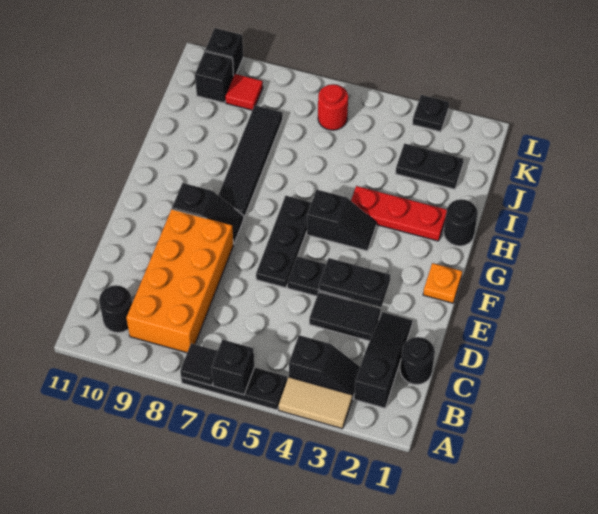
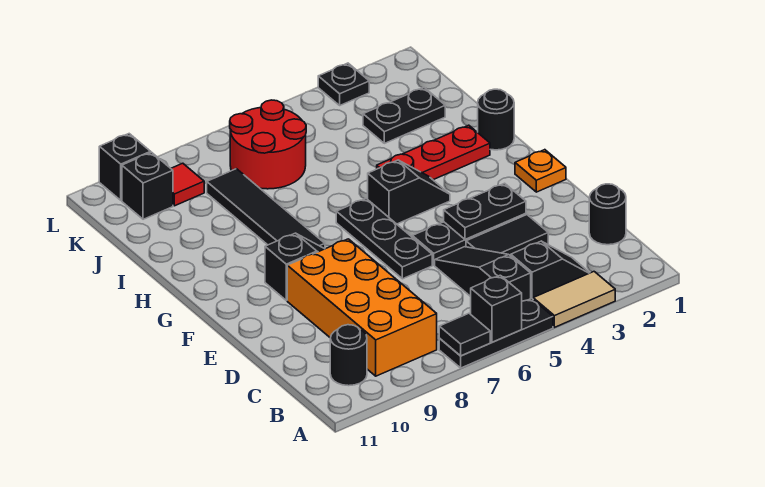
black 1x3 slope [354,312,413,408] -> black 1x3 slope moved to [435,247,531,301]
red 1x1 round brick [318,84,348,130] -> red 2x2 round brick [230,100,306,189]

